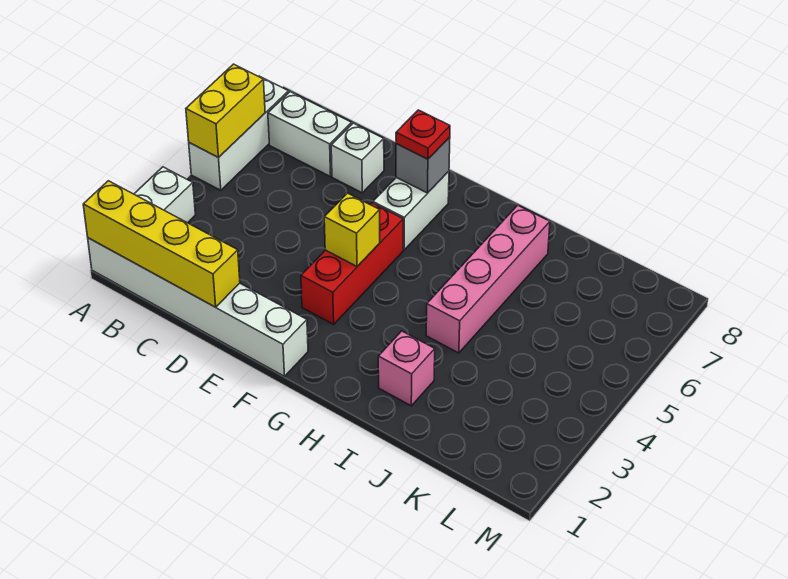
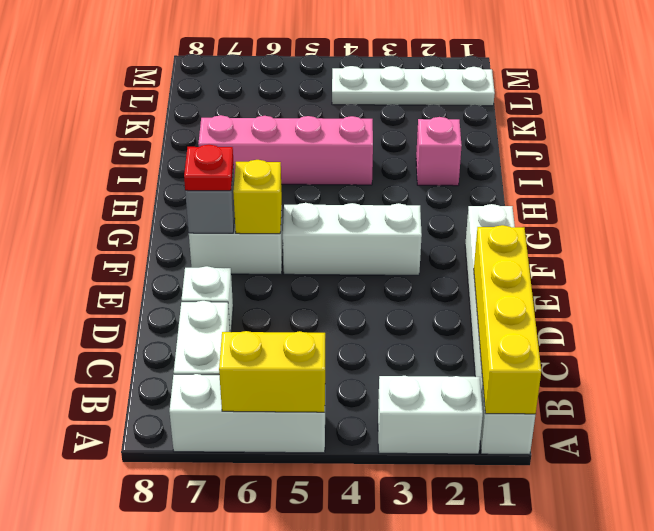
red 1x3 brick [301,203,403,324] -> white 1x3 brick [283,203,422,275]
yellow 1x1 brick [324,193,380,266] -> yellow 1x1 brick moved to [233,160,282,234]
none -> white 1x4 plate [332,66,495,106]

